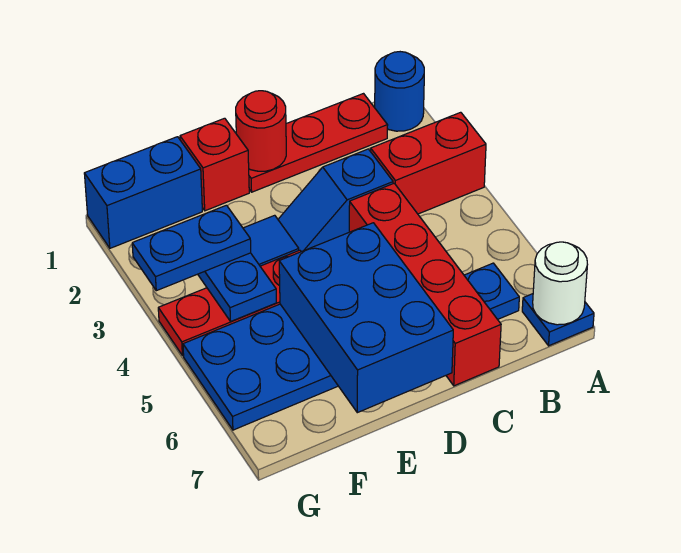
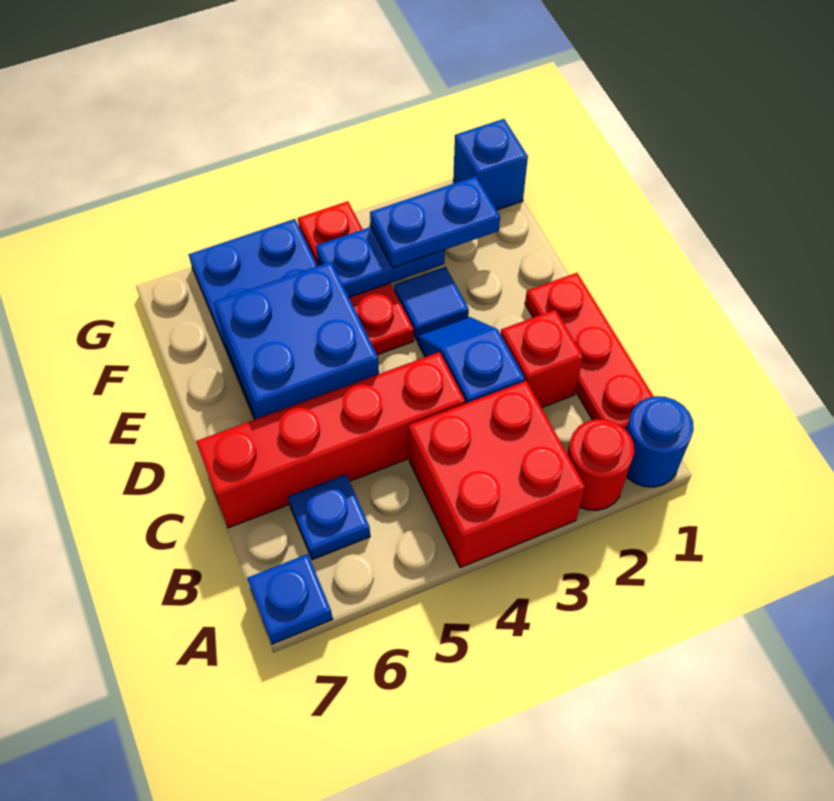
red 1x2 brick [371,112,486,214] -> red 2x2 brick [408,381,585,568]
white 1x1 round brick [533,242,588,325] -> none
red 1x1 round brick [236,91,286,171] -> red 1x1 round brick moved to [567,419,634,510]
blue 2x3 brick [279,223,453,413] -> blue 2x2 brick [214,262,379,419]
red 1x1 brick [180,118,249,211] -> red 1x1 brick moved to [501,310,583,408]
blue 1x2 brick [84,137,202,248] -> blue 1x1 brick [453,119,528,210]
blue 1x2 plate [132,205,251,291] -> blue 1x2 plate turned to [370,176,500,268]

